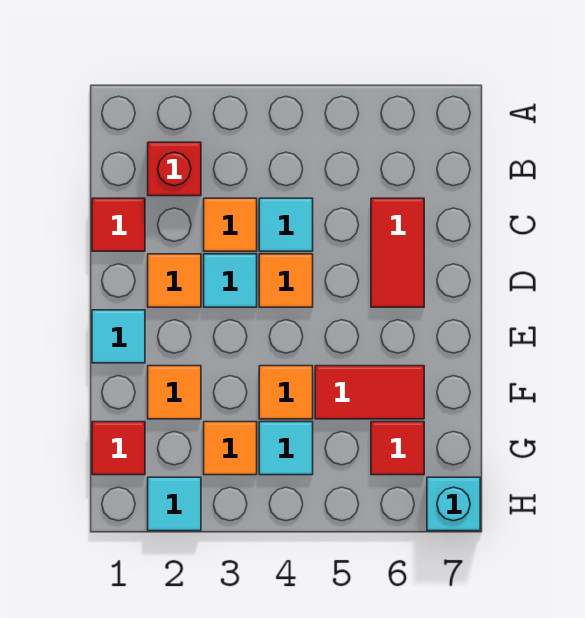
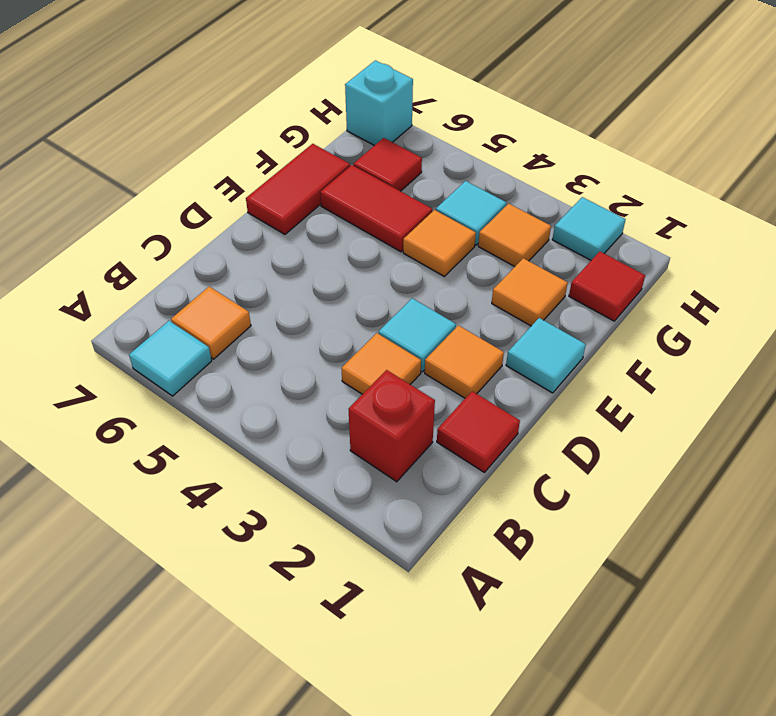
cyan 1x1 tile [259,198,313,251] -> cyan 1x1 tile moved to [129,321,212,396]
red 1x2 tile [371,198,424,307] -> red 1x2 tile moved to [246,144,350,234]
orange 1x1 tile [259,254,313,307] -> orange 1x1 tile moved to [171,287,251,359]

